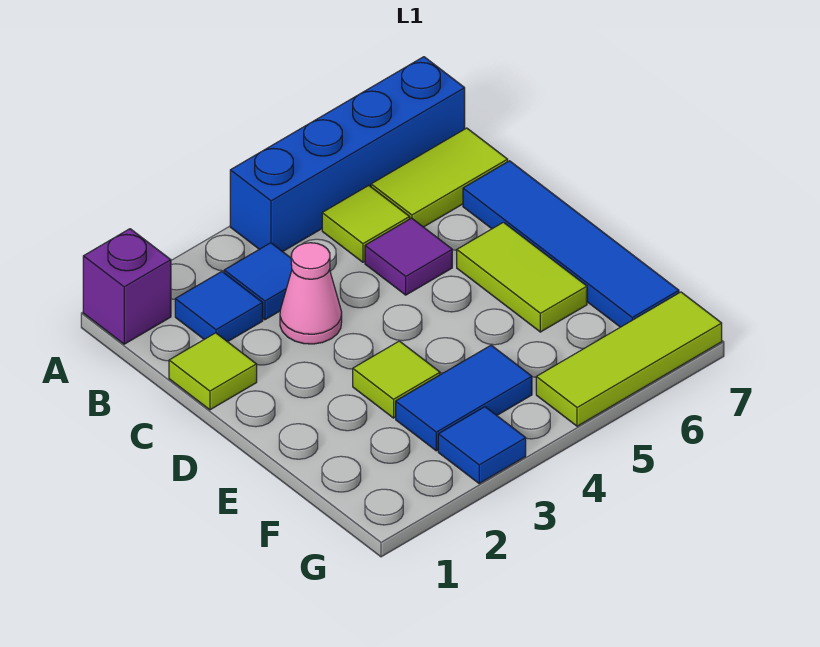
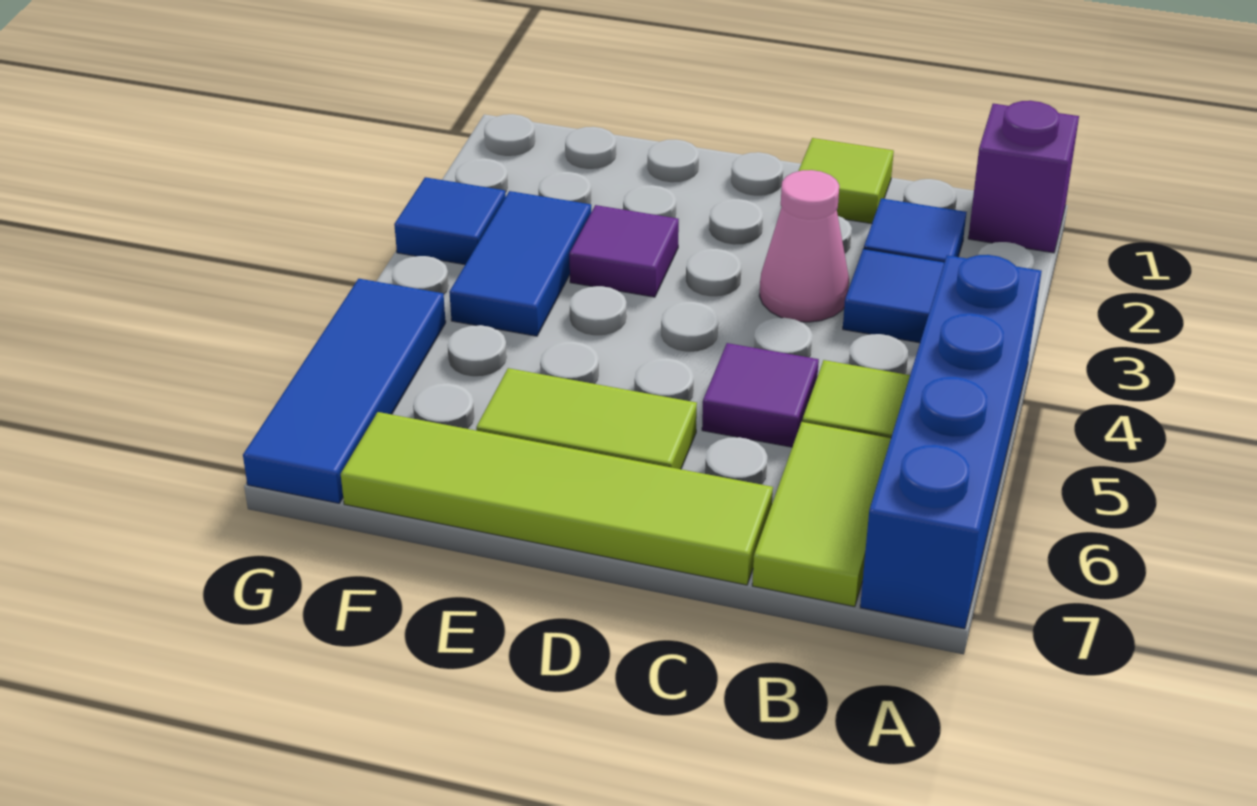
blue 1x4 tile [463,161,679,327] -> lime 1x4 tile [341,412,773,585]
lime 1x1 tile [353,341,440,418] -> purple 1x1 tile [569,205,679,297]
lime 1x3 tile [536,292,722,426] -> blue 1x3 tile [243,279,446,503]

